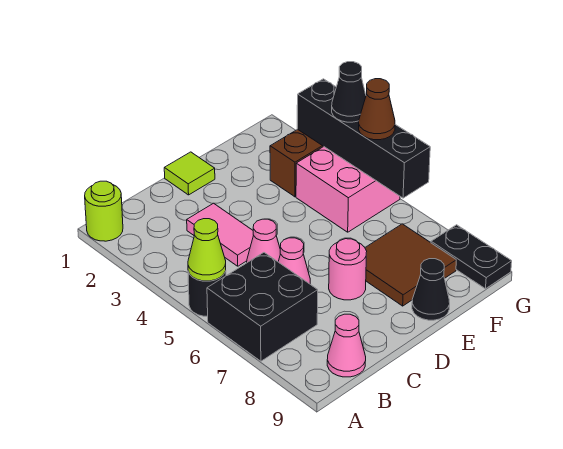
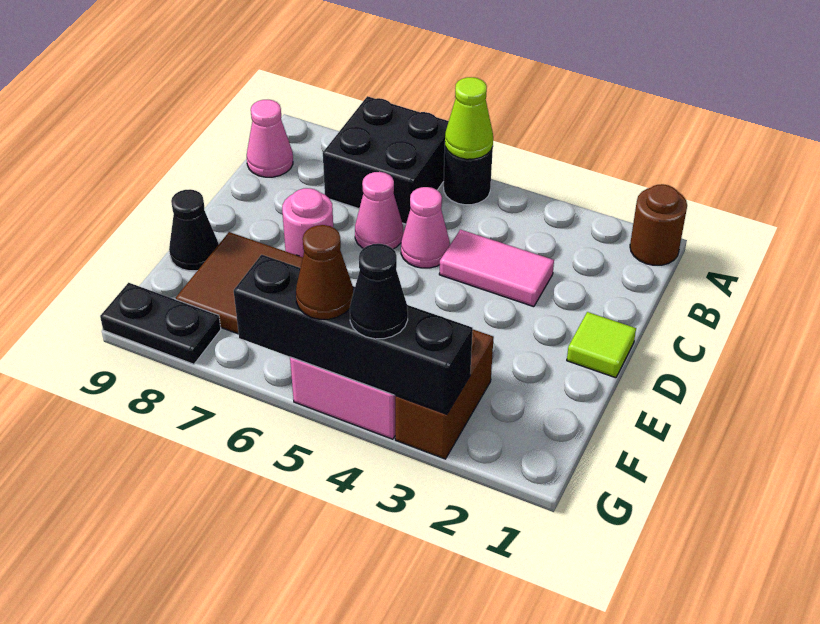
lime 1x1 round brick [85,181,123,241] -> brown 1x1 round brick [630,184,687,265]

